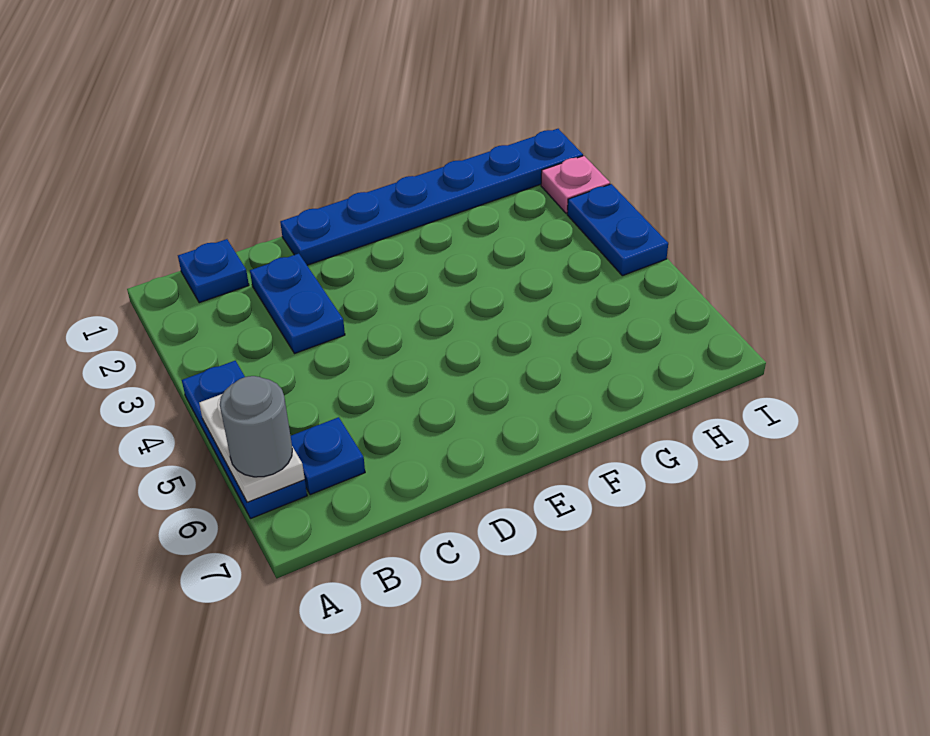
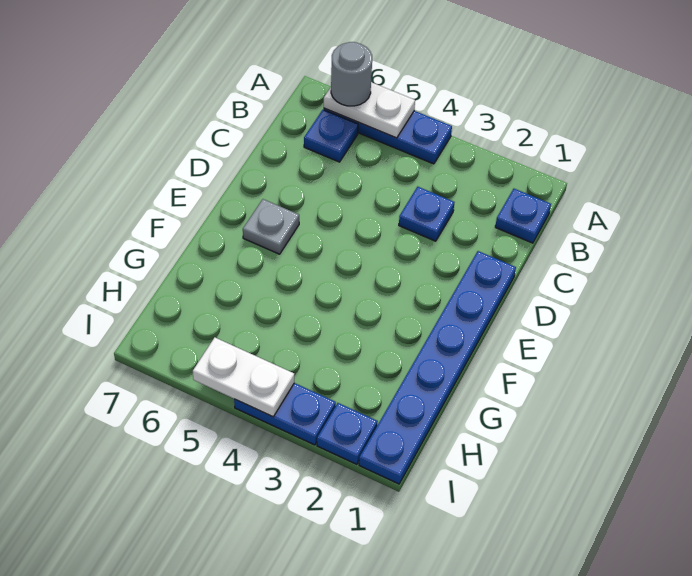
blue 1x2 plate [250,254,345,354] -> blue 1x1 plate [399,187,454,241]
none -> grey 1x1 plate [243,199,299,254]
pink 1x1 plate [541,156,610,214] -> blue 1x1 plate [317,403,378,464]
none -> white 1x2 plate [193,337,294,417]

